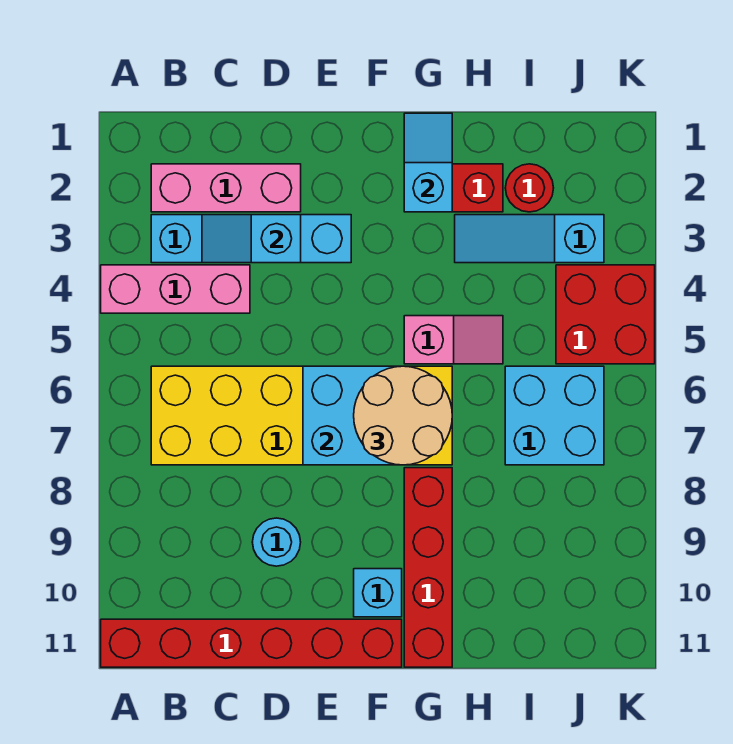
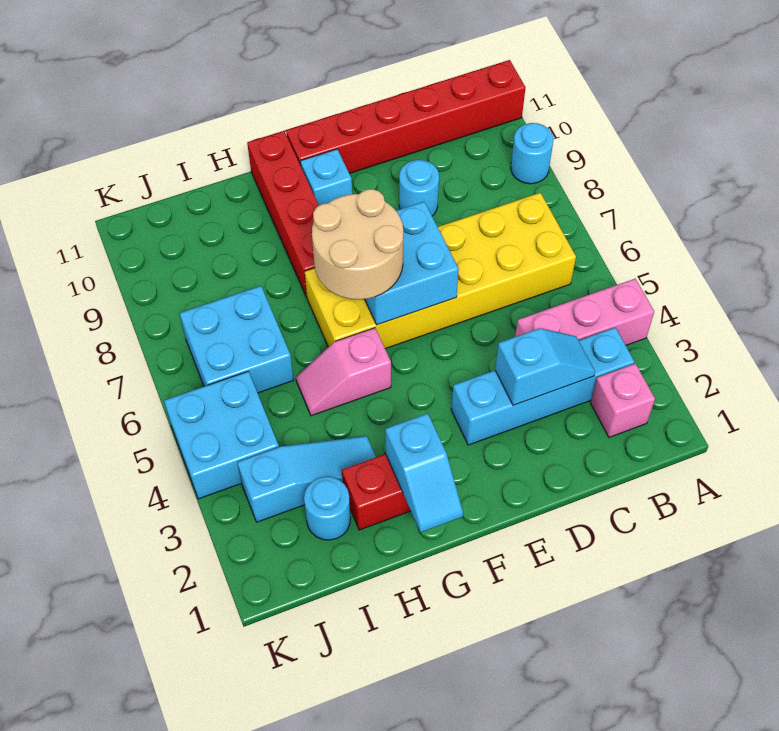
none -> cyan 1x1 round brick [511,123,553,184]
pink 1x3 brick [151,164,301,212] -> pink 1x1 brick [590,364,655,437]
red 1x1 round brick [505,164,553,212] -> cyan 1x1 round brick [304,477,351,540]
red 2x2 brick [556,265,655,364] -> cyan 2x2 brick [164,371,279,499]

